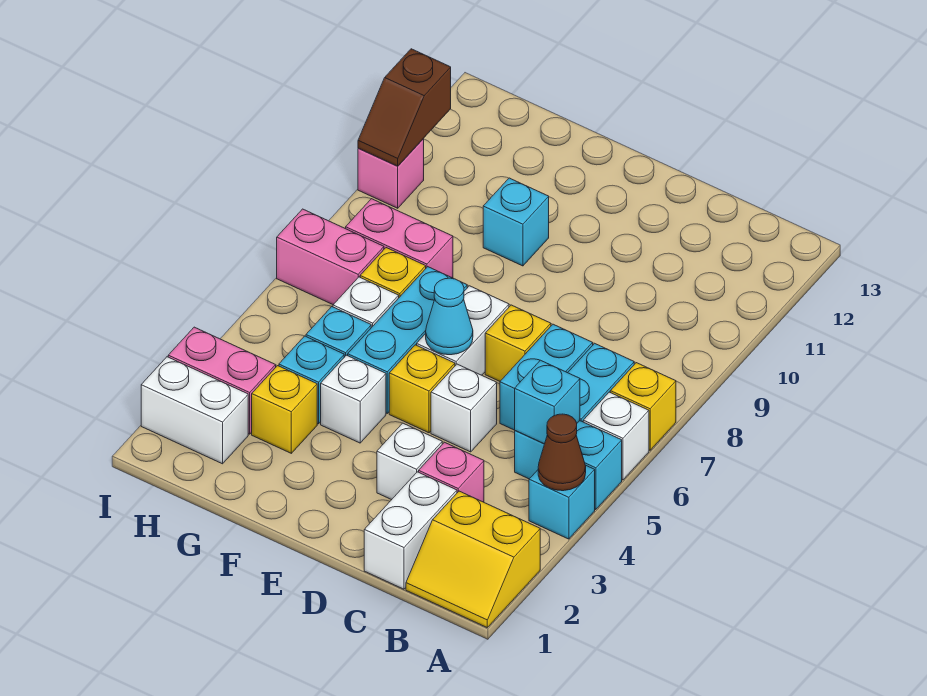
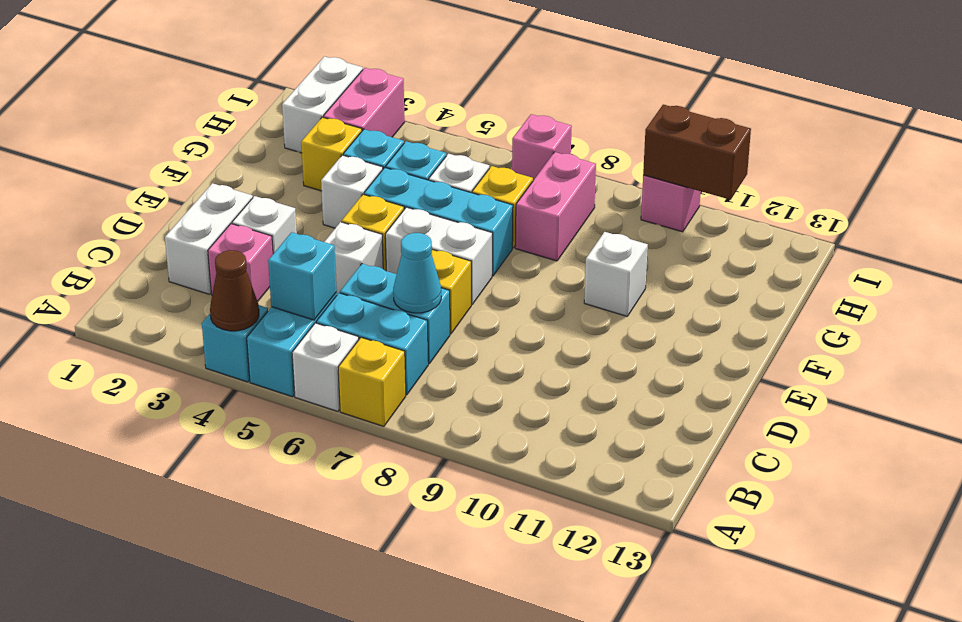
yellow 2x2 slope [406,491,540,627] -> none
white 1x2 brick [364,472,457,589] -> white 1x2 brick turned to [165,183,253,294]
cyan 1x1 cone [426,278,473,355] -> cyan 1x1 cone moved to [393,233,441,313]
cyan 1x1 brick [483,178,549,266] -> white 1x1 brick [584,232,648,316]
pink 1x2 brick [277,209,384,305] -> pink 1x1 brick [512,114,572,180]
brown 1x2 slope [358,49,451,166] -> brown 1x2 brick [643,105,751,200]

